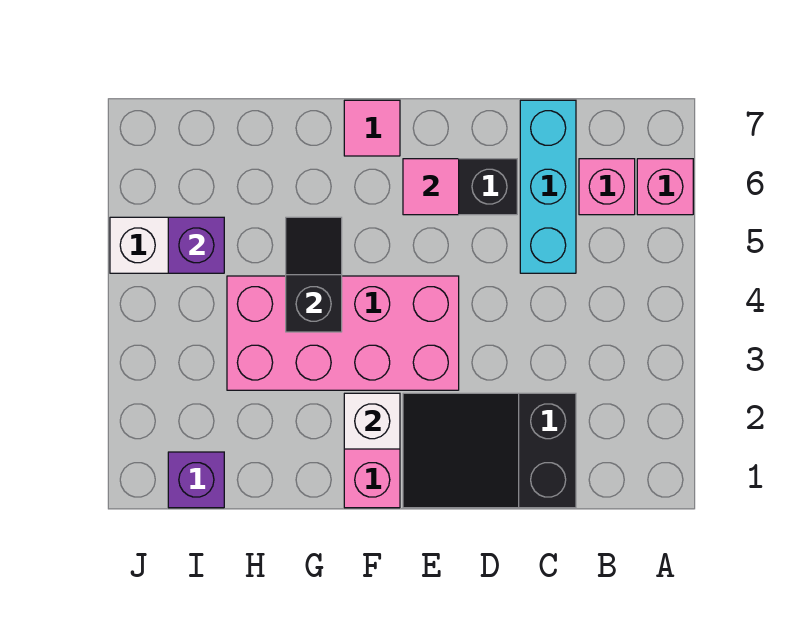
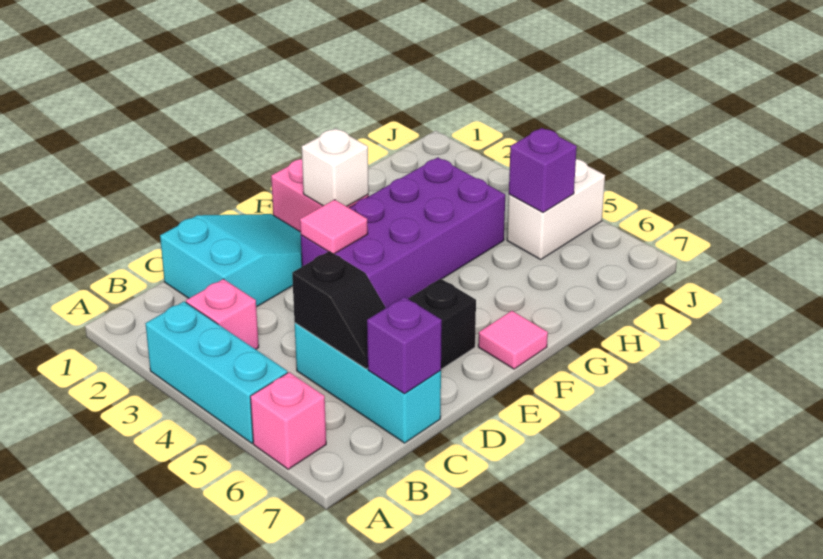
none -> cyan 1x3 brick [145,302,288,443]
pink 1x1 brick [579,159,635,215] -> pink 1x1 brick moved to [186,279,259,349]
black 2x3 slope [403,393,576,508] -> cyan 2x3 slope [160,214,302,307]
pink 2x4 brick [227,276,459,390] -> purple 2x4 brick [301,157,505,308]
pink 1x1 tile [403,159,459,215] -> pink 1x1 tile moved to [300,200,368,254]
black 1x2 slope [286,217,342,332] -> black 1x2 slope moved to [292,251,386,369]
purple 1x1 brick [168,452,224,508] -> purple 1x1 brick moved to [367,297,442,394]

